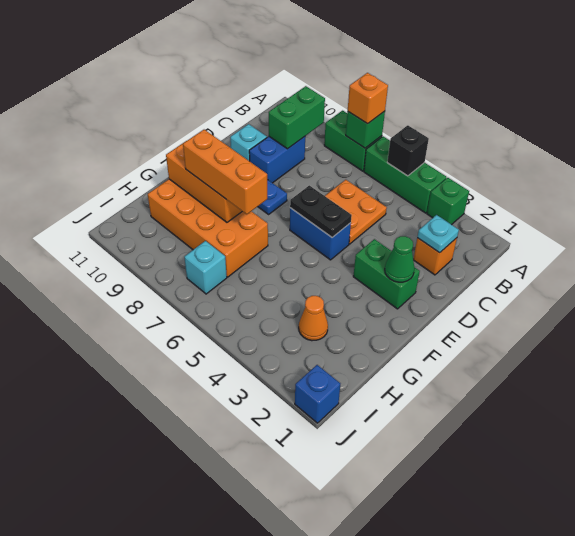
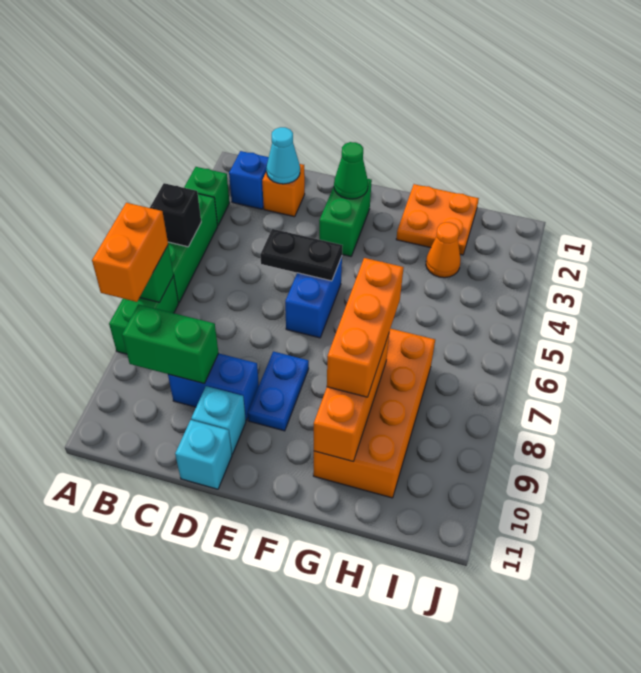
orange 1x1 brick [348,73,388,124] -> orange 1x2 brick [92,203,168,302]
cyan 1x1 plate [417,215,459,253] -> cyan 1x1 cone [266,127,300,184]
orange 2x2 plate [325,180,387,244] -> orange 2x2 plate moved to [396,184,479,255]
black 1x2 plate [290,185,352,237] -> black 1x2 plate turned to [260,229,342,281]
cyan 1x1 brick [184,241,227,294] -> cyan 1x1 brick moved to [175,420,232,489]
blue 1x1 brick [295,365,340,423] -> blue 1x1 brick moved to [229,151,269,209]

